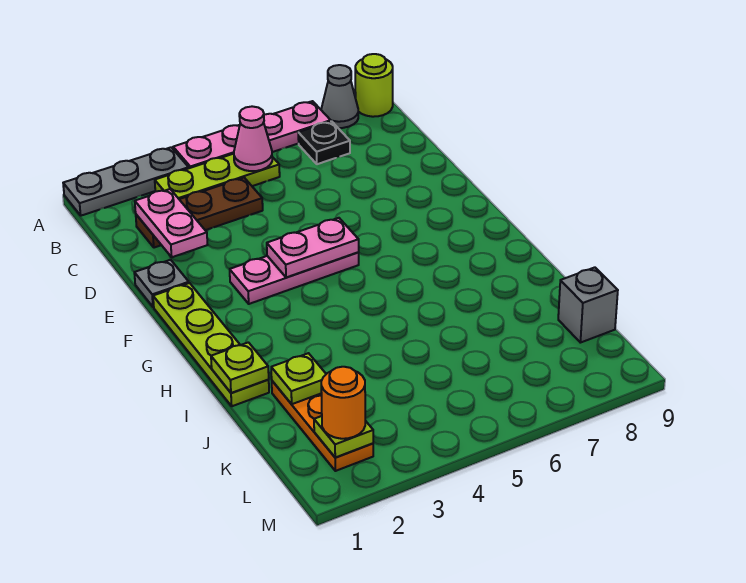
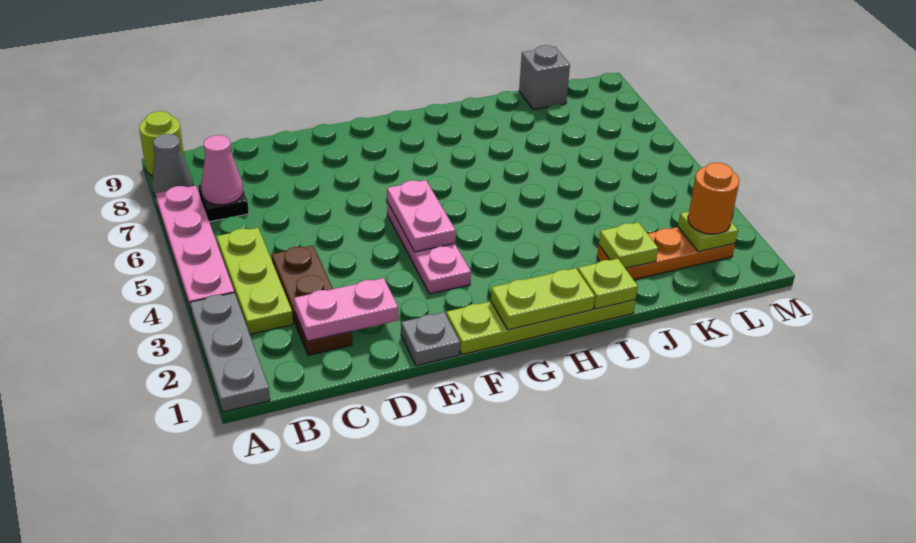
pink 1x1 cone [234,106,272,171] -> pink 1x1 cone moved to [201,135,243,205]
none -> lime 1x2 plate [491,268,595,330]

